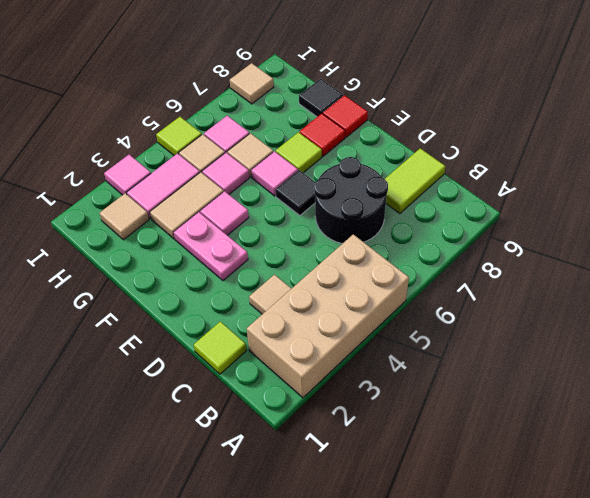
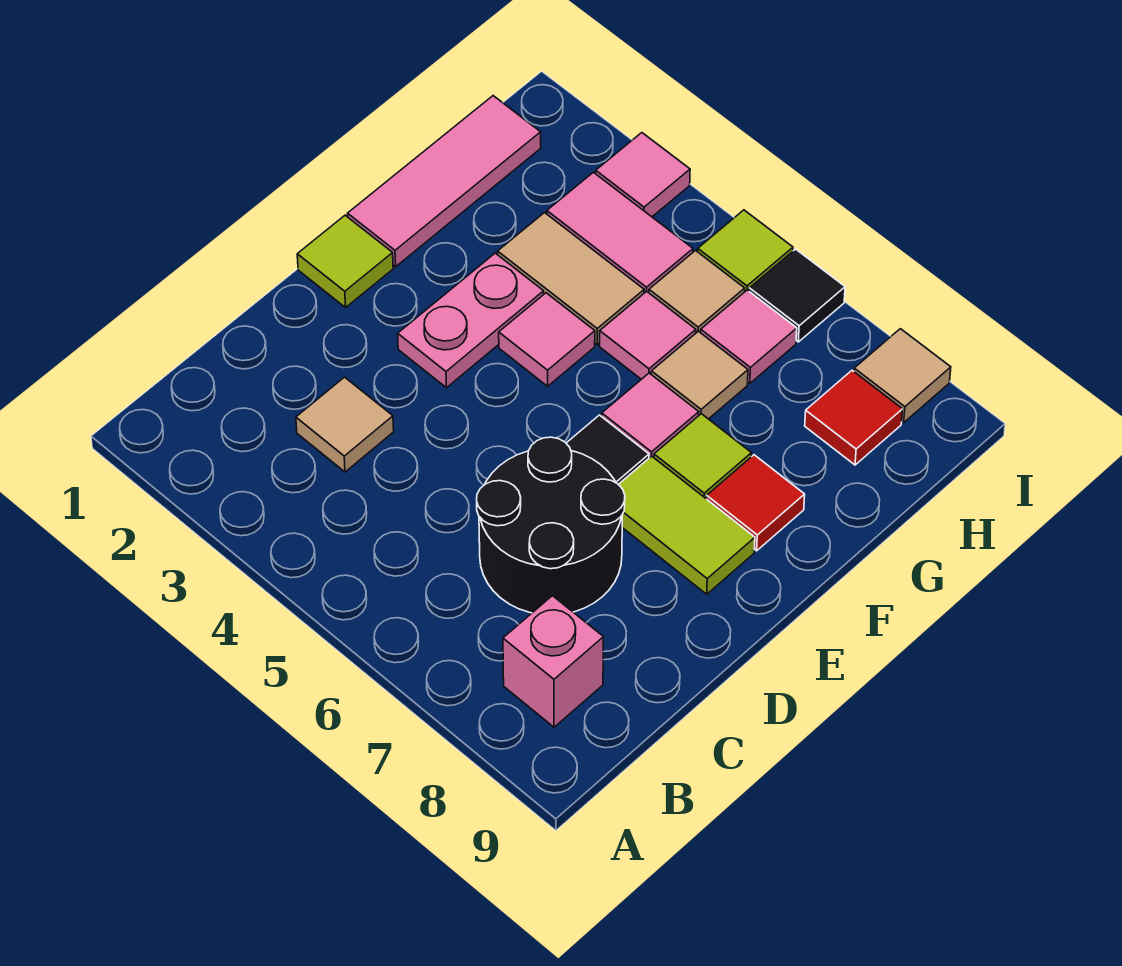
tan 2x4 brick [247,234,409,398] -> none
none -> pink 1x1 brick [503,596,604,727]
lime 1x1 tile [194,321,247,374] -> lime 1x1 tile moved to [297,215,393,307]
lime 1x2 tile [385,148,445,214] -> lime 1x2 tile moved to [618,456,755,594]
none -> pink 1x3 tile [348,96,541,267]
red 1x1 tile [323,95,368,137] -> red 1x1 tile moved to [805,370,903,465]
black 1x1 tile [299,79,343,117] -> black 1x1 tile moved to [749,249,845,342]
tan 1x1 tile [100,193,149,240] -> none

